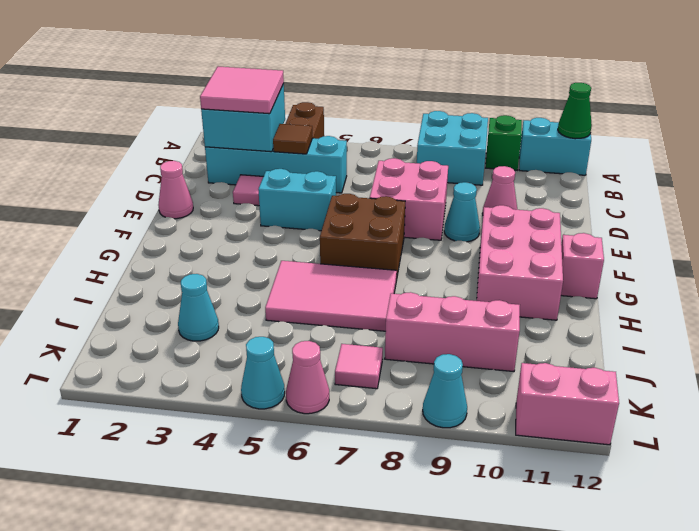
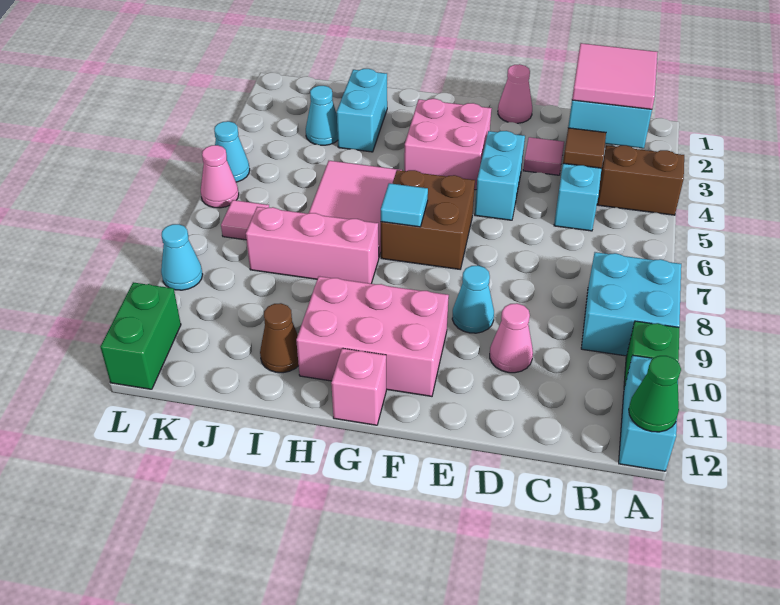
pink 2x2 brick [370,158,448,240] -> pink 2x2 brick moved to [404,99,491,190]
none -> cyan 1x1 tile [381,183,428,227]
none -> cyan 1x2 brick [337,69,387,152]
none -> brown 1x1 cone [260,303,299,373]
pink 1x3 brick [385,292,520,372] -> pink 1x3 brick turned to [246,207,379,284]
pink 1x2 brick [516,363,619,445] -> green 1x2 brick [100,282,181,389]

